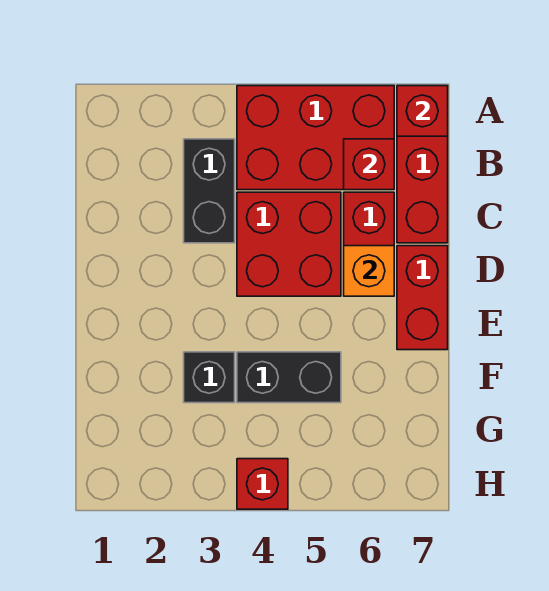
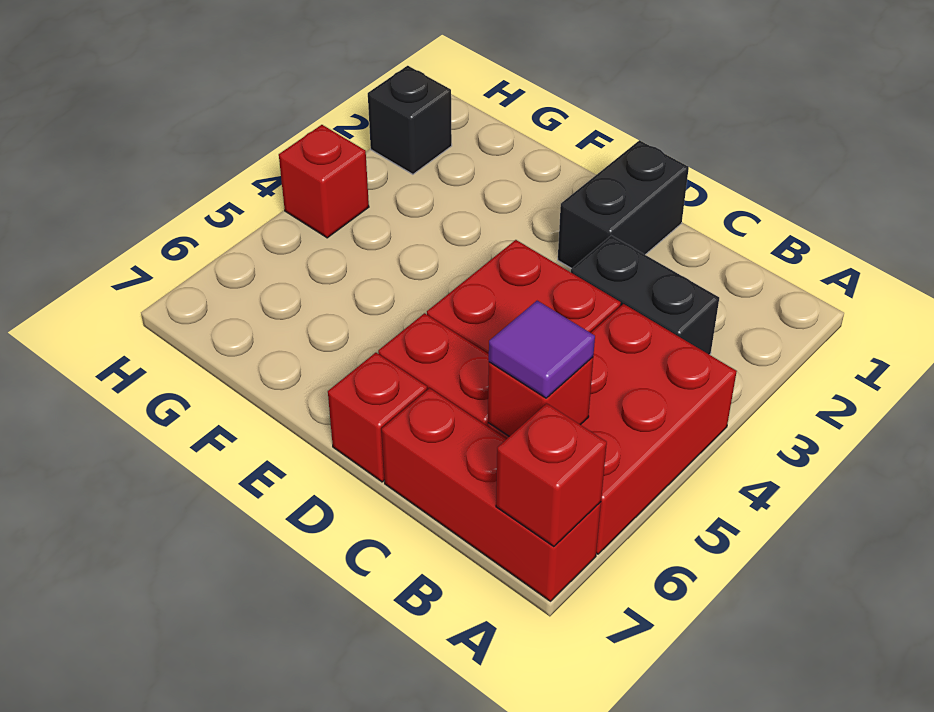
none -> purple 1x1 tile [489,301,595,398]
orange 1x1 brick [344,246,394,296] -> none
red 1x2 brick [397,246,448,350] -> red 1x1 brick [328,353,427,482]
black 1x1 brick [184,352,235,403] -> black 1x1 brick moved to [368,66,452,174]
black 1x2 brick [237,352,341,403] -> black 1x2 brick moved to [558,140,689,269]

